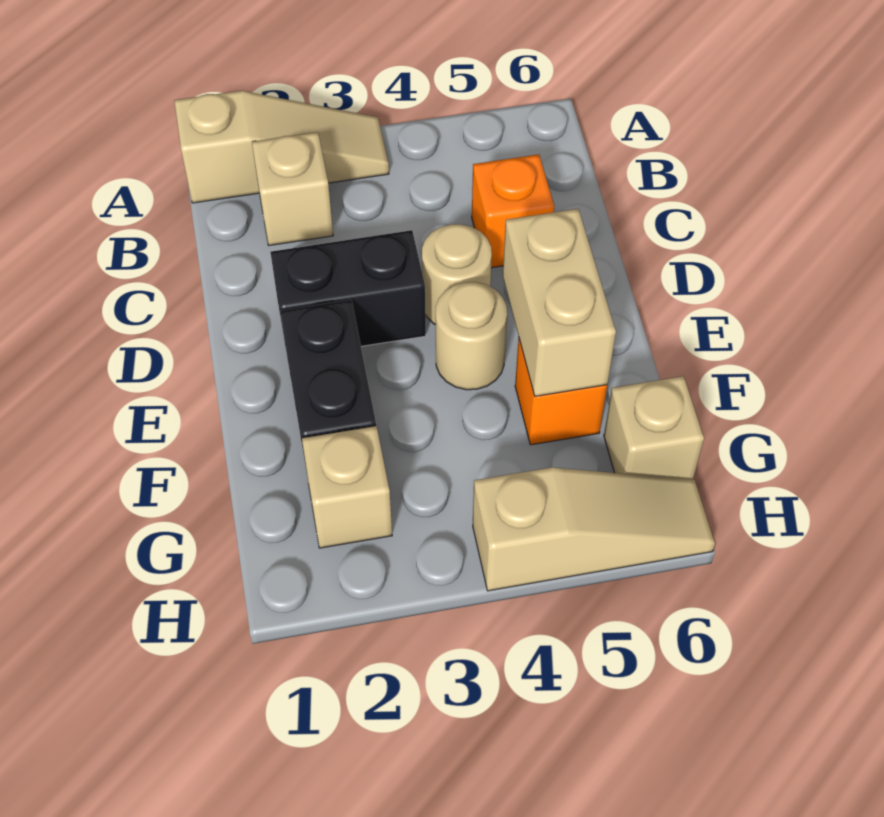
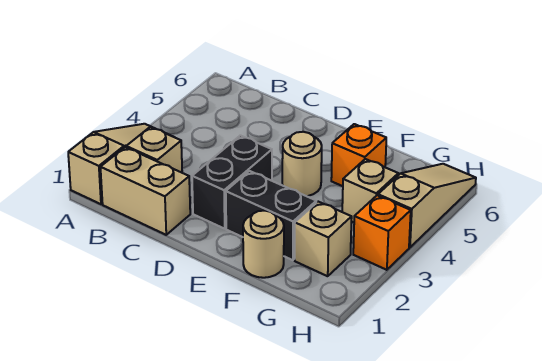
orange 1x1 brick [472,154,554,268] -> orange 1x1 brick moved to [353,195,411,270]
tan 1x1 round brick [422,224,492,325] -> tan 1x1 round brick moved to [243,211,284,278]
tan 1x2 brick [503,209,616,396] -> tan 1x2 brick moved to [100,147,190,235]
tan 1x1 brick [604,376,704,480] -> tan 1x1 brick moved to [342,159,398,222]

